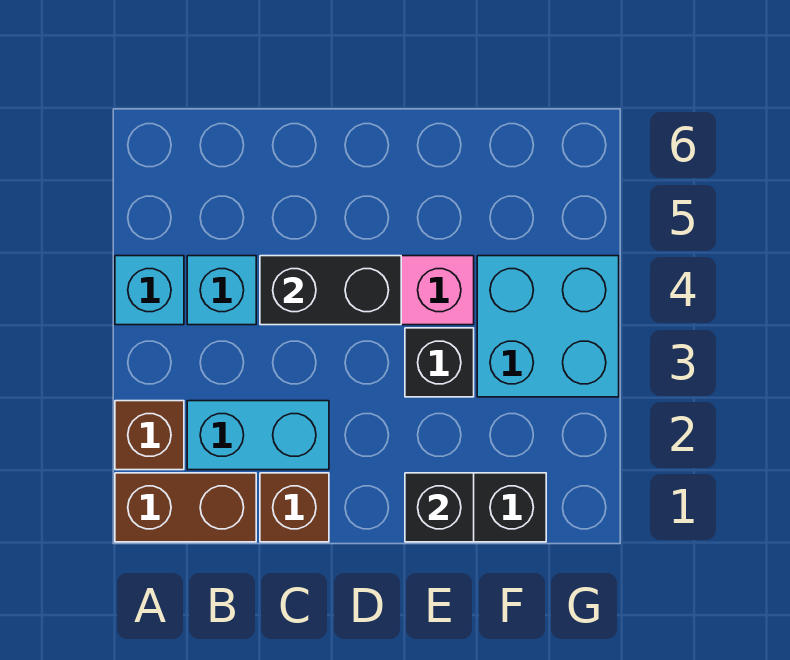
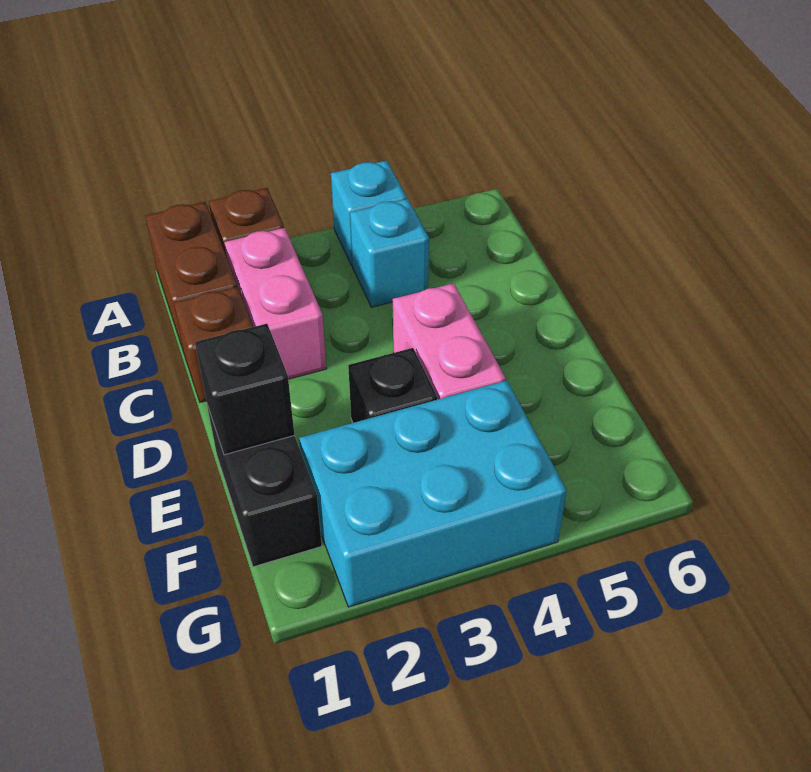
cyan 1x2 brick [187,401,329,470] -> pink 1x2 brick [224,228,327,379]
black 1x2 brick [260,256,401,325] -> none
cyan 2x2 brick [477,256,619,397] -> cyan 2x3 brick [299,381,567,607]

